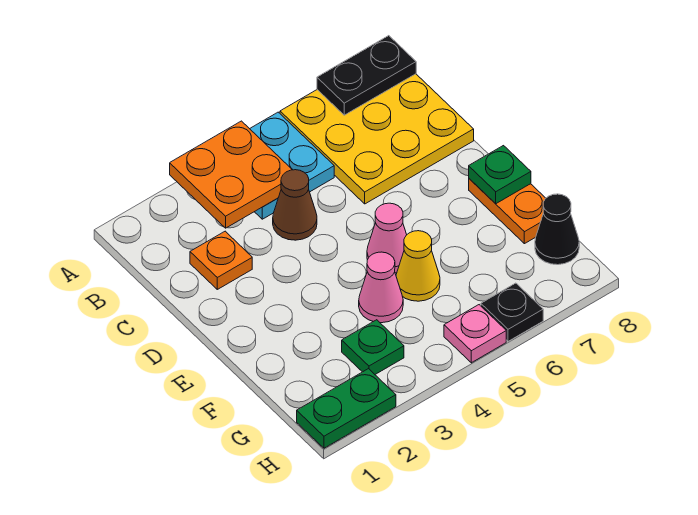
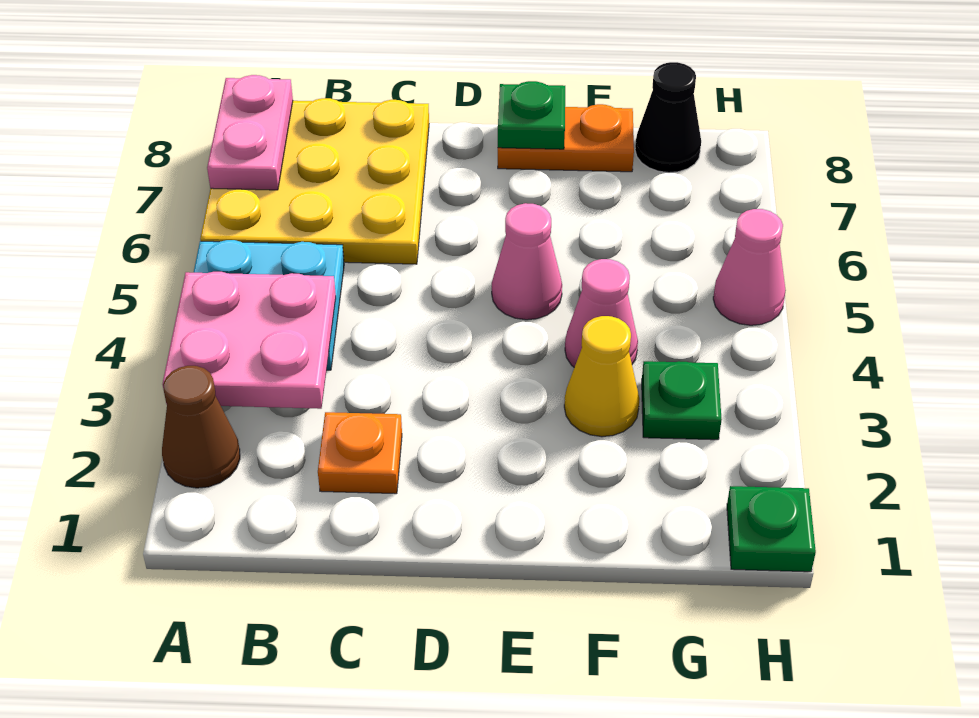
orange 2x2 plate [170,121,292,228] -> pink 2x2 plate [162,272,336,409]
black 1x2 plate [317,36,416,115] -> pink 1x2 plate [207,75,293,190]
brown 1x1 cone [273,170,317,240] -> brown 1x1 cone moved to [162,366,240,488]
yellow 1x1 cone [396,231,440,301] -> yellow 1x1 cone moved to [564,316,640,437]
green 1x2 plate [297,369,396,448] -> green 1x1 plate [727,486,816,572]
pink 1x1 plate [444,305,506,363] -> pink 1x1 cone [713,209,786,325]
black 1x1 plate [481,283,543,341] -> none

